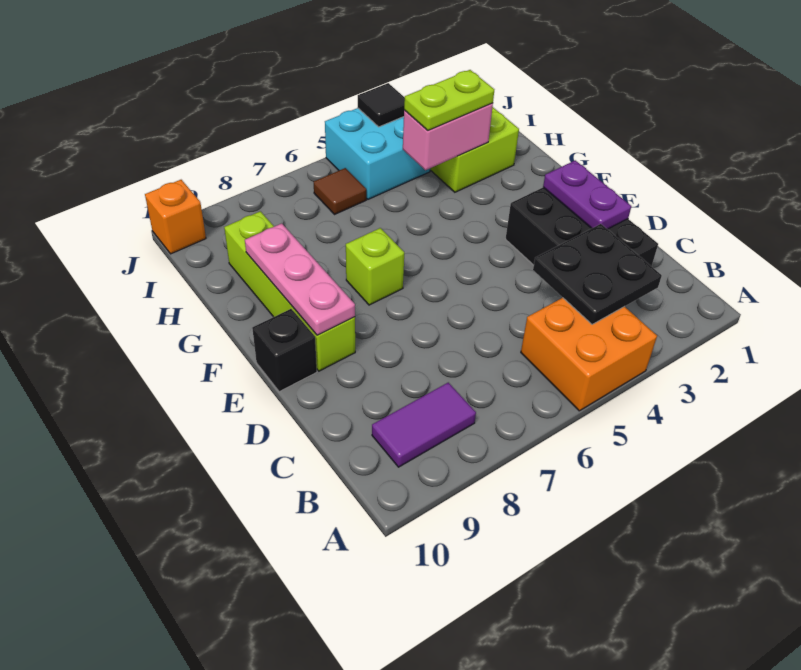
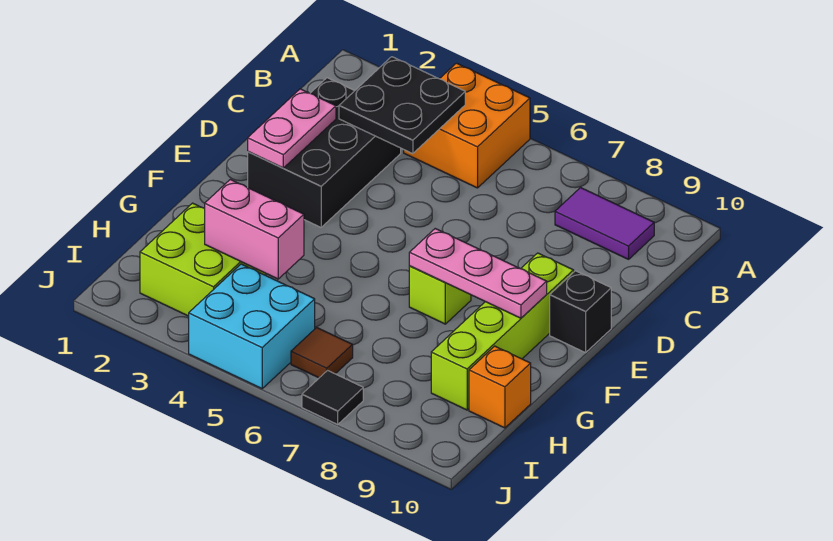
purple 1x2 plate [543,160,631,229] -> pink 1x2 plate [248,89,336,168]
pink 1x3 plate [245,223,355,335] -> pink 1x3 plate turned to [409,229,547,318]
lime 1x2 plate [404,70,494,130] -> none
black 1x1 tile [358,83,405,127] -> black 1x1 tile moved to [302,371,363,424]
orange 1x1 brick [145,180,206,254] -> orange 1x1 brick moved to [469,346,531,428]

